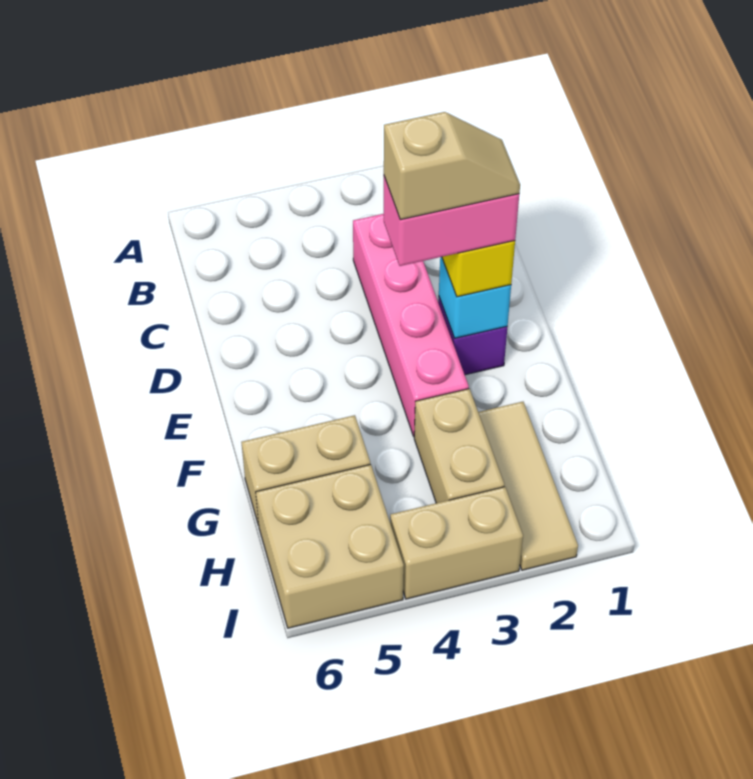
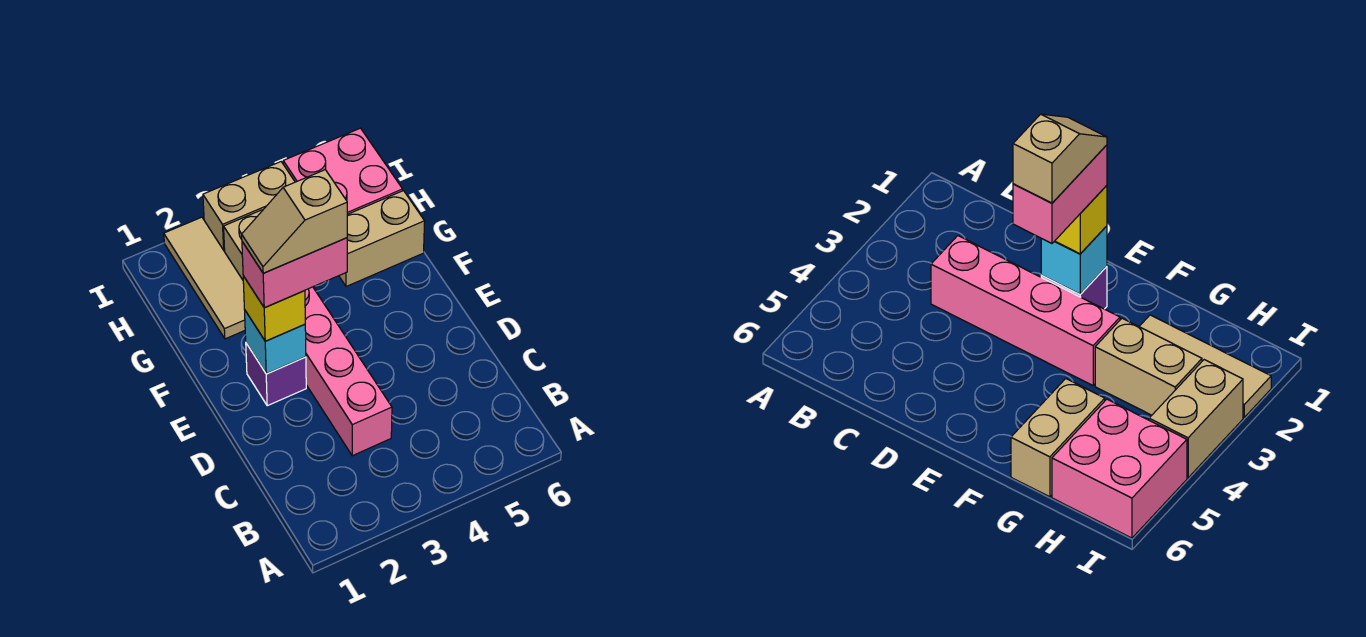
tan 2x2 brick [256,464,404,628] -> pink 2x2 brick [283,128,403,214]

